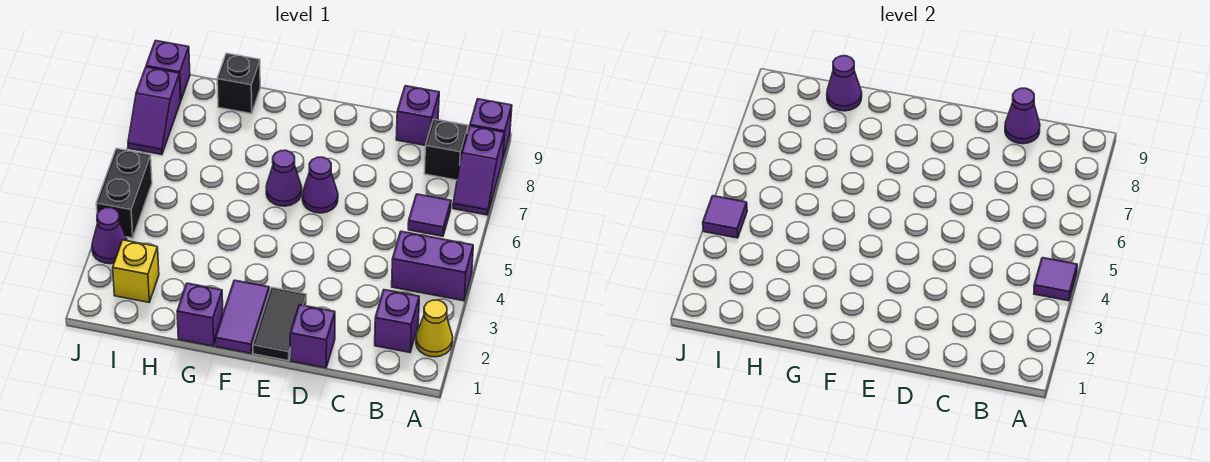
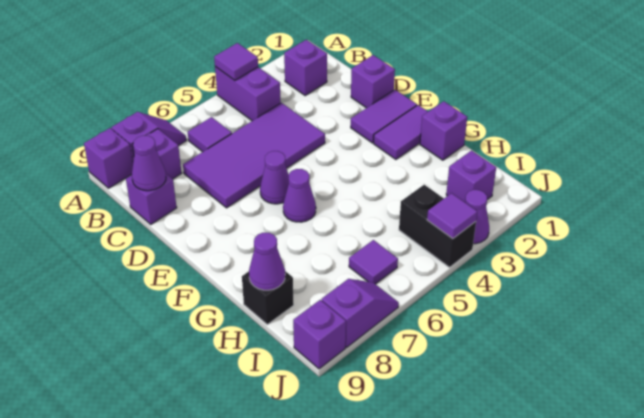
yellow 1x1 cone [416,300,453,357] -> none
black 1x1 brick [424,119,468,180] -> purple 1x1 brick [132,129,182,179]
none -> purple 2x4 tile [183,103,325,208]
black 1x2 tile [253,287,306,361] -> purple 1x2 tile [351,90,417,143]
yellow 1x1 brick [113,240,159,302] -> purple 1x1 brick [446,151,496,202]
none -> purple 1x1 tile [349,240,398,284]
black 1x2 brick [96,148,152,238] -> black 1x2 brick turned to [399,185,476,267]

